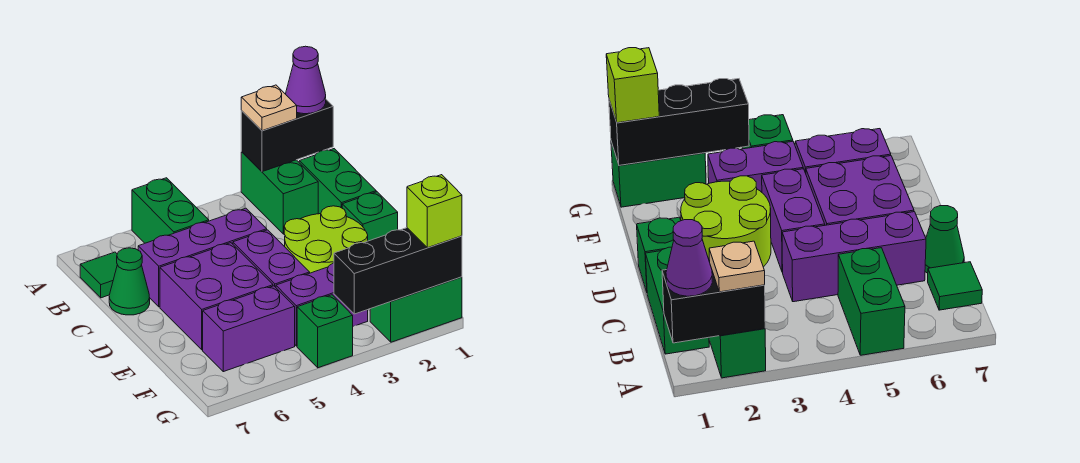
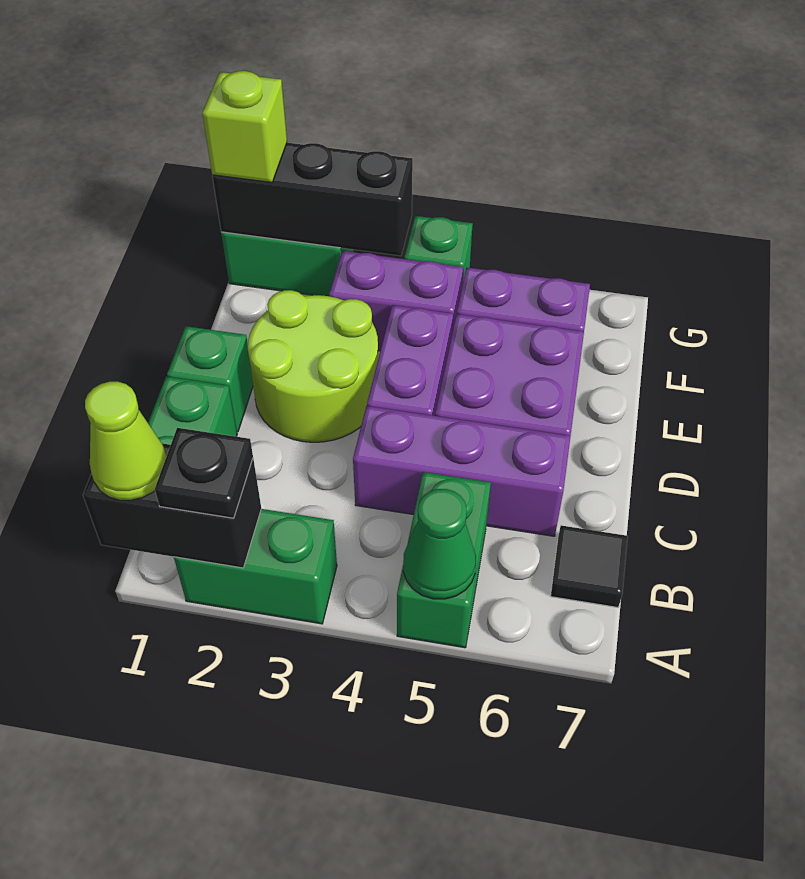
purple 1x1 cone [286,46,326,114] -> lime 1x1 cone [85,382,166,500]
green 1x2 brick [241,152,318,234] -> green 1x2 brick turned to [174,509,337,624]
tan 1x1 plate [241,85,297,131] -> black 1x1 plate [155,428,253,518]
green 1x1 tile [80,252,117,298] -> black 1x1 tile [551,525,628,607]
green 1x1 cone [109,248,150,315] -> green 1x1 cone moved to [403,489,476,599]

